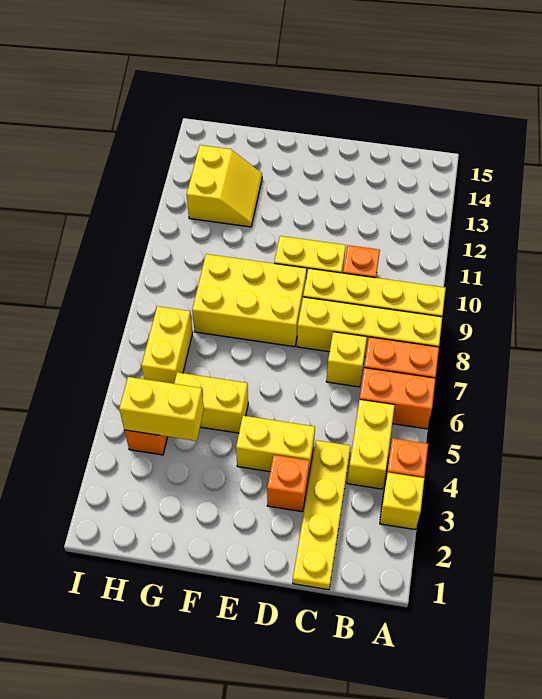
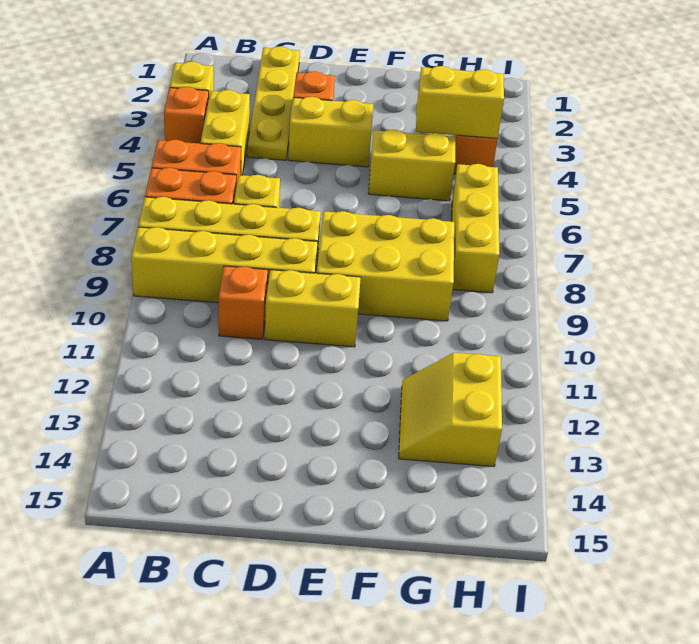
yellow 1x2 brick [141,306,193,384] -> yellow 1x3 brick [452,164,499,293]

